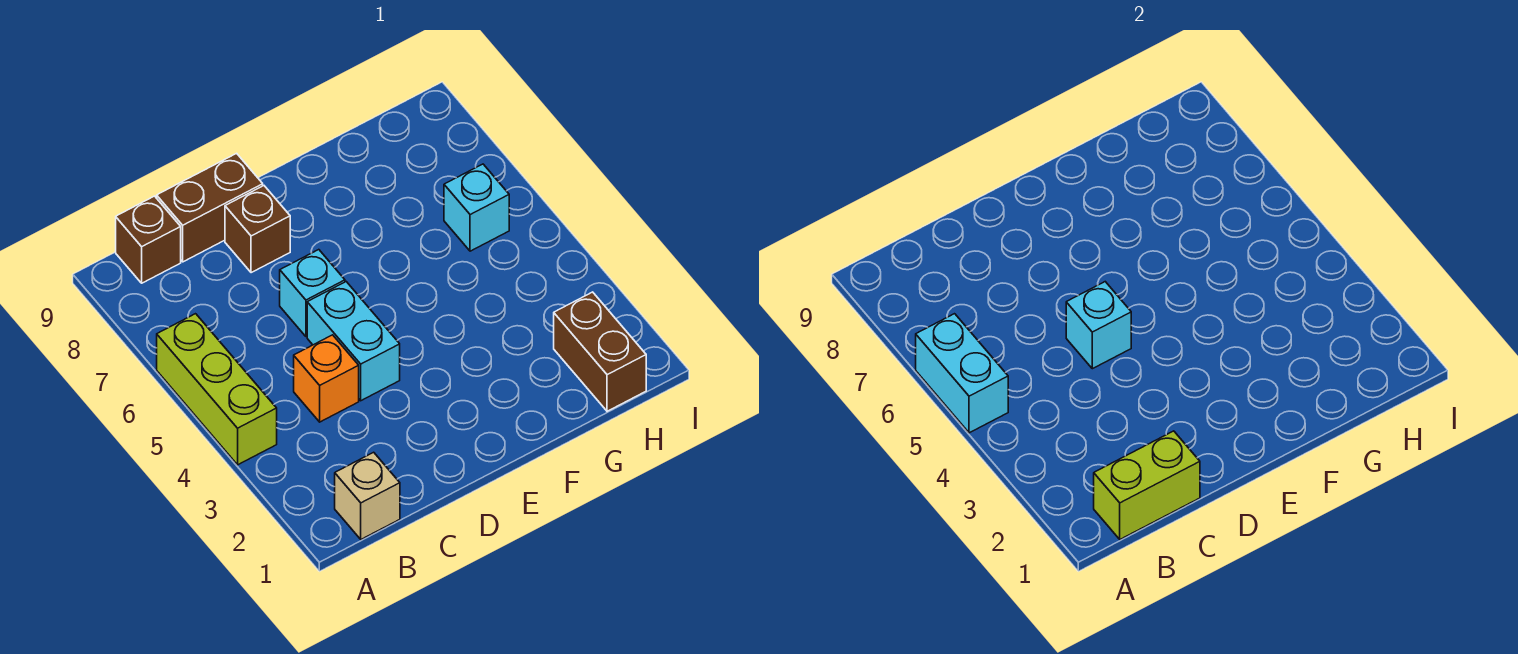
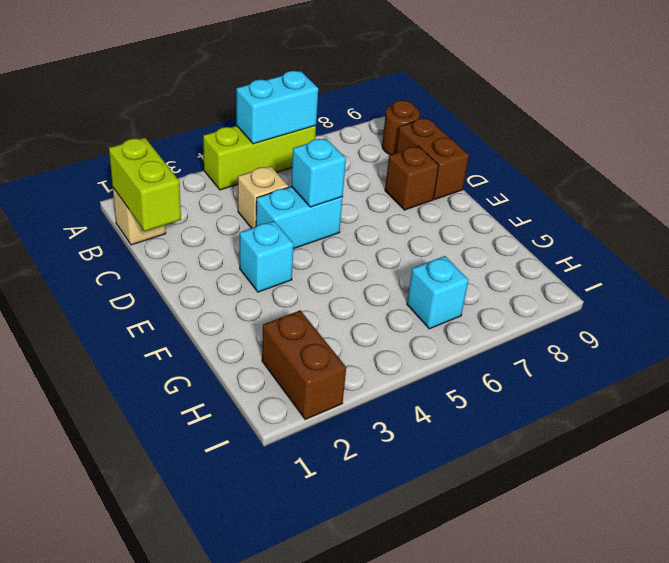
brown 1x1 brick [116,196,181,283] -> brown 1x1 round brick [382,100,420,155]
orange 1x1 brick [294,335,359,422] -> tan 1x1 brick [238,166,289,228]
cyan 1x1 brick [280,250,345,337] -> cyan 1x1 brick moved to [240,221,294,292]
brown 1x2 brick [554,292,646,411] -> brown 1x2 brick turned to [262,310,346,419]

